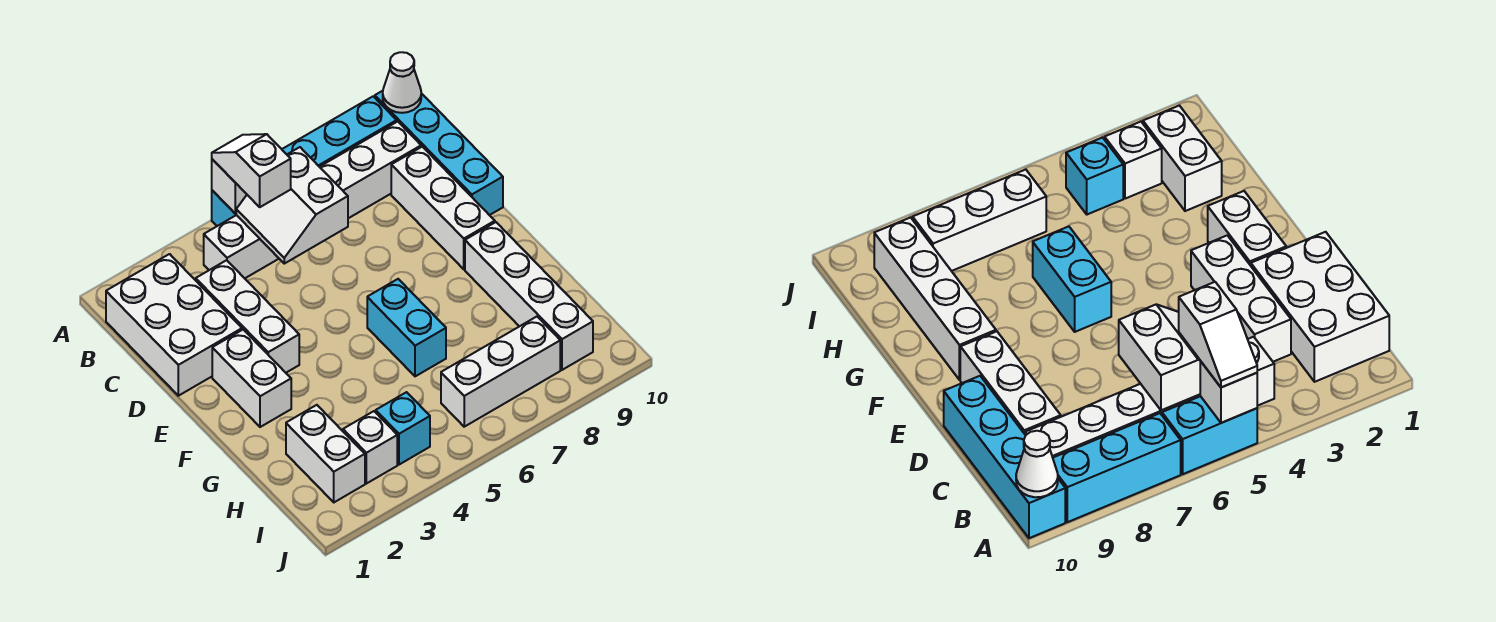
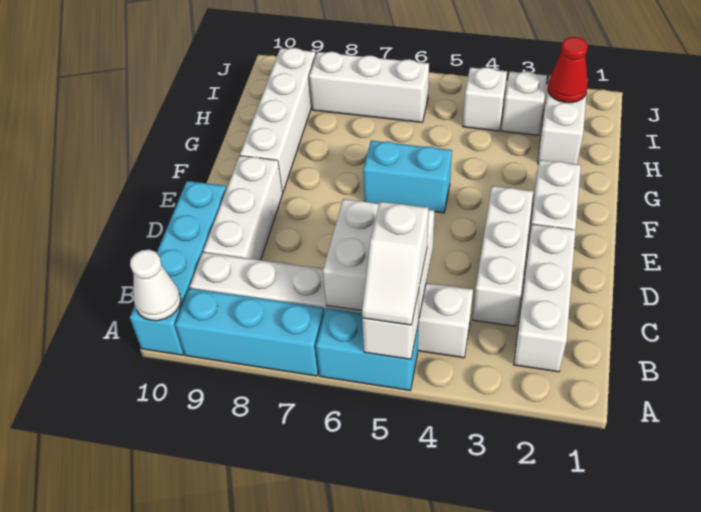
white 2x3 brick [106,254,242,396] -> white 1x3 brick [514,224,575,372]
white 2x2 slope [236,147,348,264] -> white 2x2 brick [323,199,434,316]
cyan 1x2 brick [367,279,446,376] -> cyan 1x2 brick turned to [363,141,452,213]
none -> red 1x1 cone [548,37,588,103]
cyan 1x1 brick [376,392,430,465] -> white 1x1 brick [463,67,507,131]

